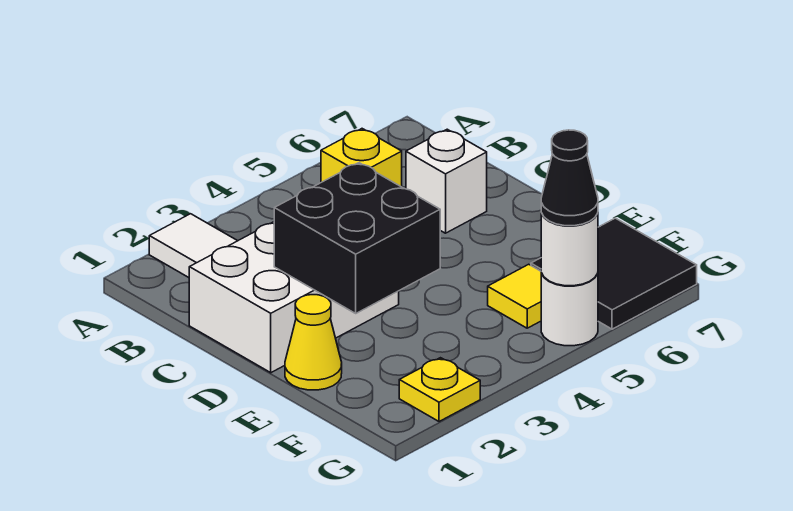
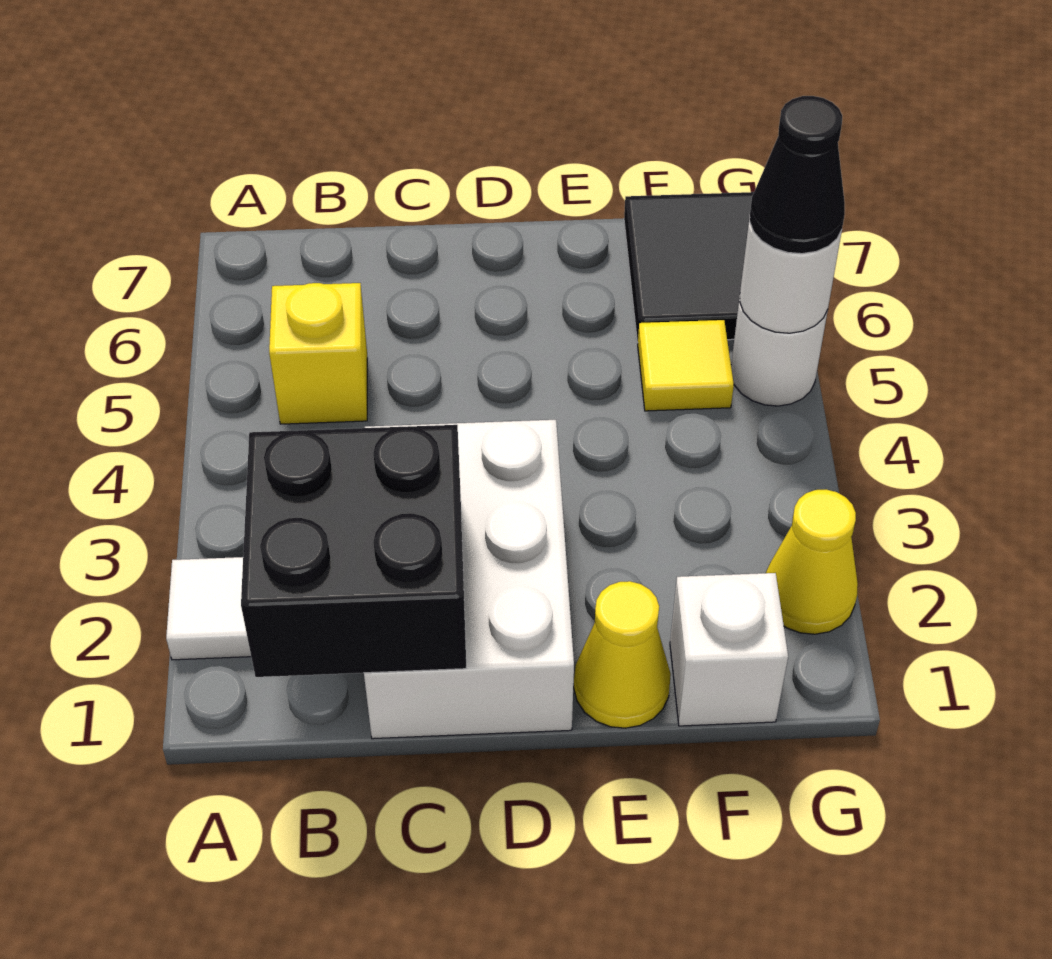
white 1x1 brick [406,129,487,233] -> white 1x1 brick moved to [670,573,788,726]
black 2x2 brick [274,163,440,313] -> black 2x2 brick moved to [241,425,466,677]
yellow 1x1 plate [399,358,480,422] -> yellow 1x1 cone [766,490,858,634]

